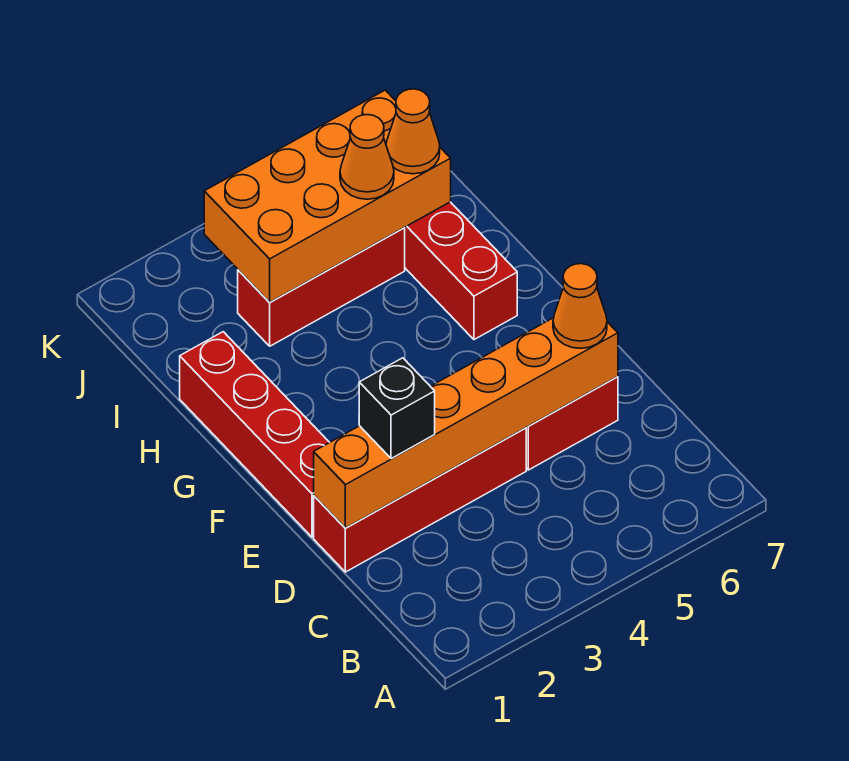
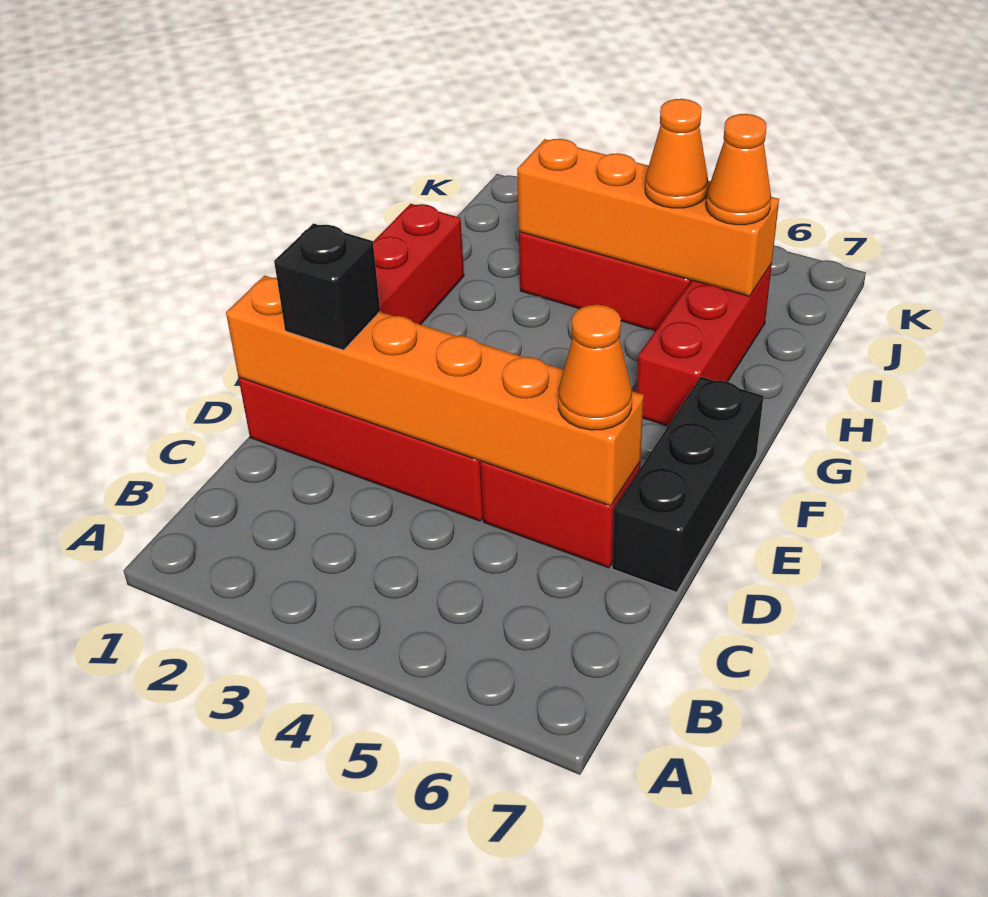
none -> black 1x3 brick [612,377,763,592]
orange 2x4 brick [204,90,451,302] -> orange 1x4 brick [517,139,779,296]

